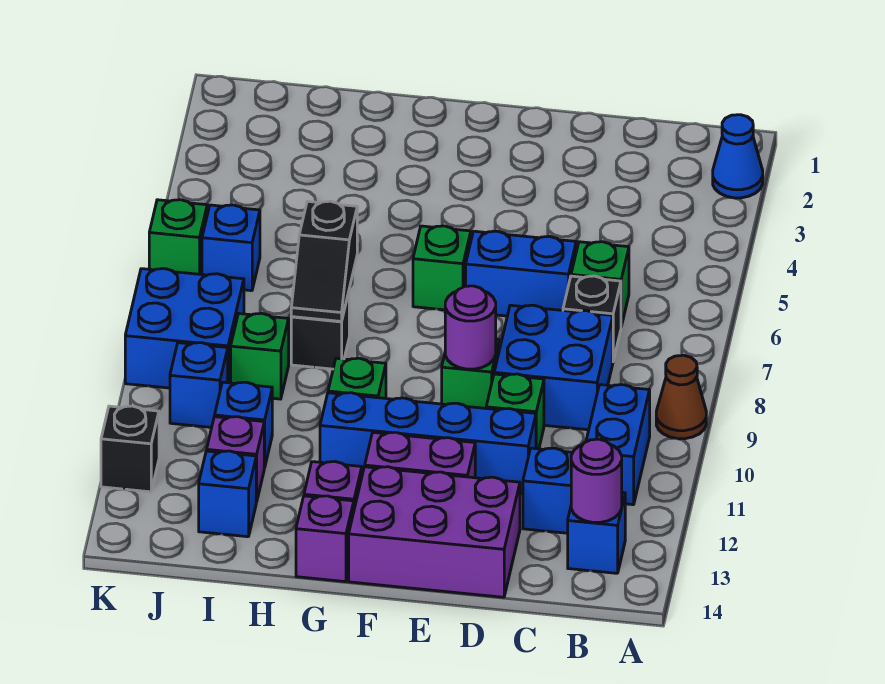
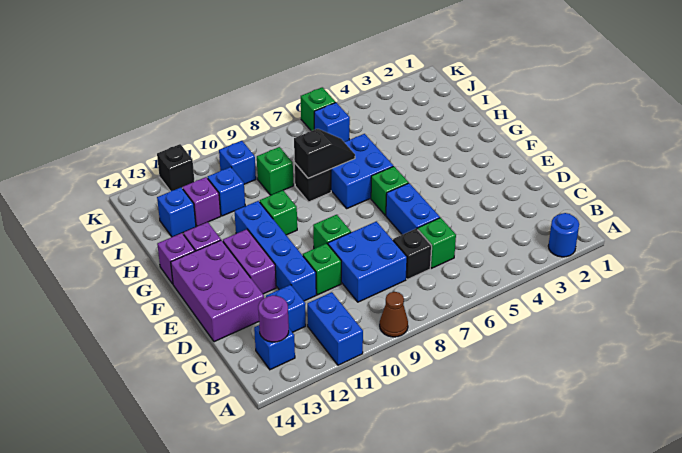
blue 1x1 cone [713,115,763,198] -> blue 1x1 round brick [548,213,579,257]
blue 1x2 brick [586,385,650,505] -> blue 1x2 brick turned to [307,292,363,365]
purple 1x1 round brick [445,286,496,369] -> none
black 1x2 slope [291,201,357,322] -> black 1x2 slope turned to [294,129,355,178]
blue 2x2 brick [125,269,244,388] -> blue 2x2 brick moved to [331,134,393,208]

